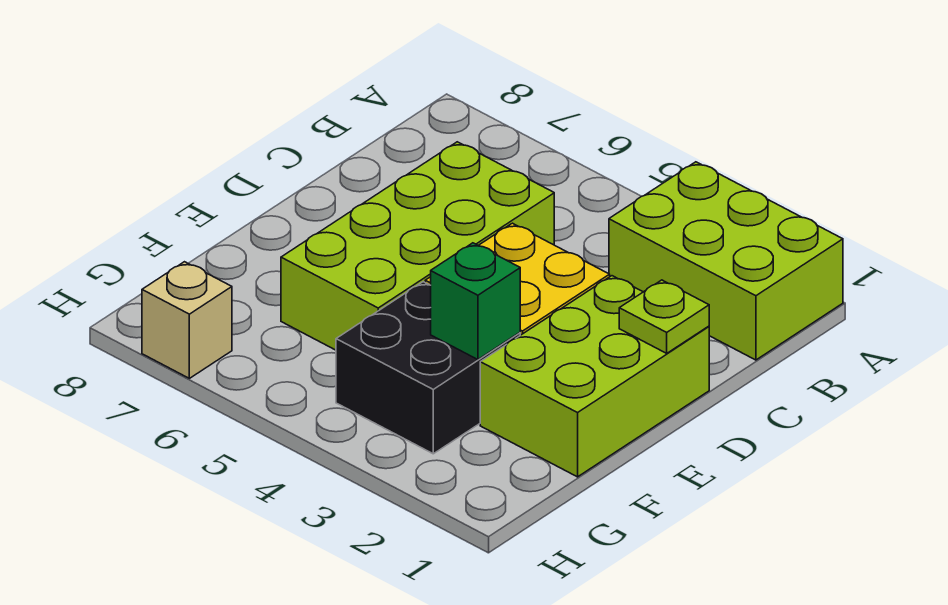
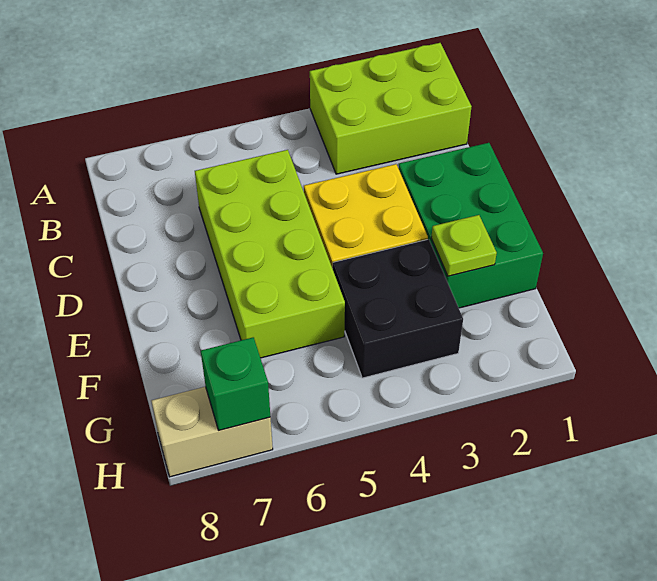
lime 2x3 brick [480,276,709,477] -> green 2x3 brick [398,143,543,308]
lime 1x1 plate [619,280,709,353] -> lime 1x1 plate moved to [431,215,497,276]
green 1x1 brick [431,243,520,360] -> green 1x1 brick moved to [201,337,270,430]
tan 1x1 brick [142,262,232,378] -> tan 1x2 brick [151,387,273,477]

